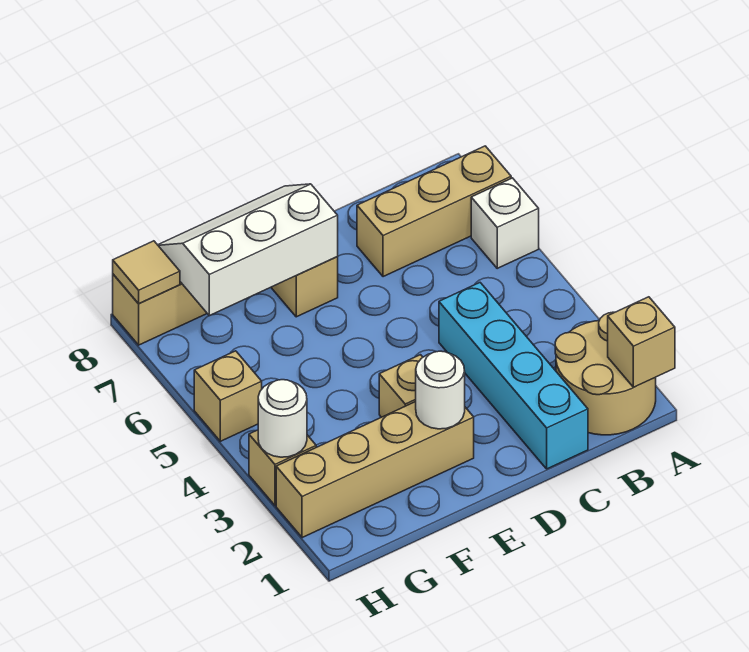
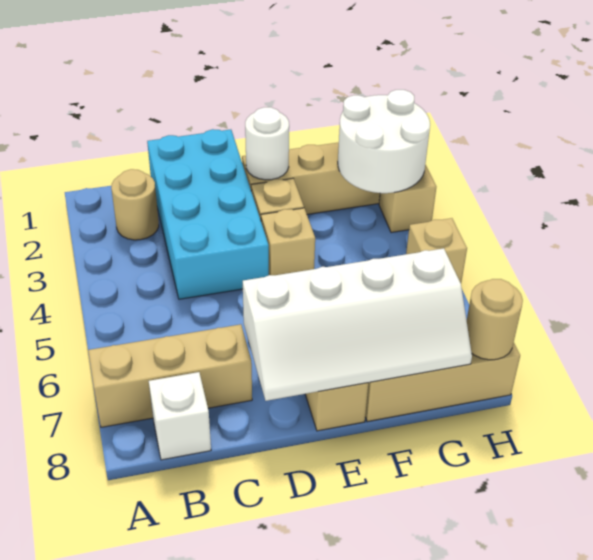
tan 2x2 round brick [555,312,656,435] -> tan 1x1 round brick [111,169,159,240]
tan 1x1 brick [608,297,675,387] -> tan 1x1 brick moved to [261,208,315,275]
white 1x1 brick [471,178,539,268] -> white 1x1 brick moved to [149,372,211,460]
cyan 1x4 brick [439,283,588,469] -> cyan 2x4 brick [147,129,269,299]
white 2x3 slope [158,184,338,316] -> white 2x4 slope [243,248,472,401]
white 1x1 round brick [258,380,307,457] -> white 2x2 round brick [338,90,430,193]
tan 1x1 tile [113,241,180,304] -> tan 1x1 round brick [467,279,523,360]

